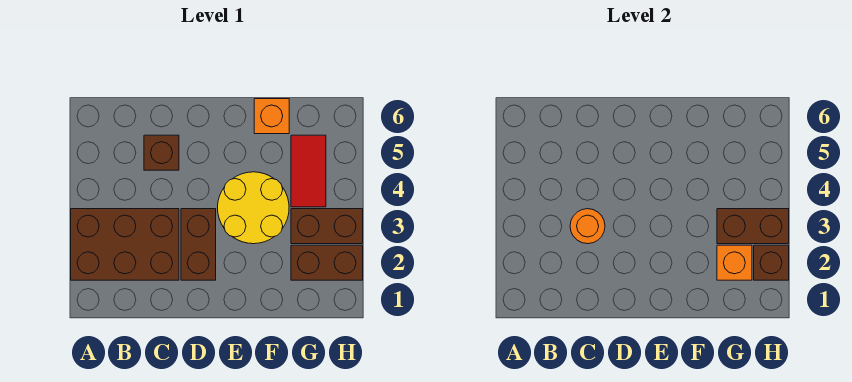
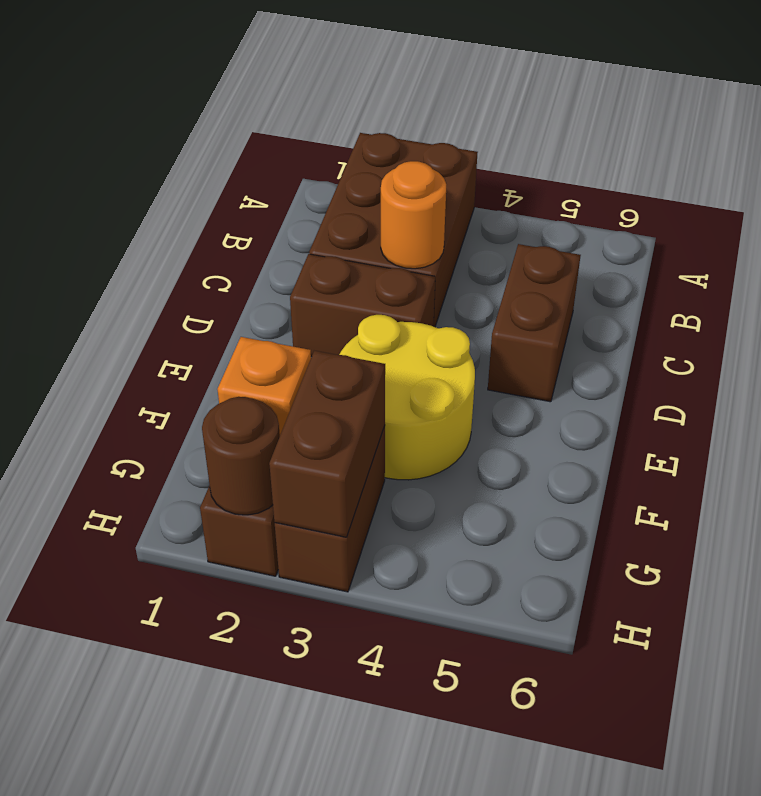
brown 1x1 brick [144,135,179,170] -> brown 1x2 brick [488,244,581,402]
orange 1x1 brick [254,99,289,134] -> none
red 1x2 tile [291,135,326,207] -> none
brown 1x1 brick [754,245,789,280] -> brown 1x1 round brick [202,397,280,515]

